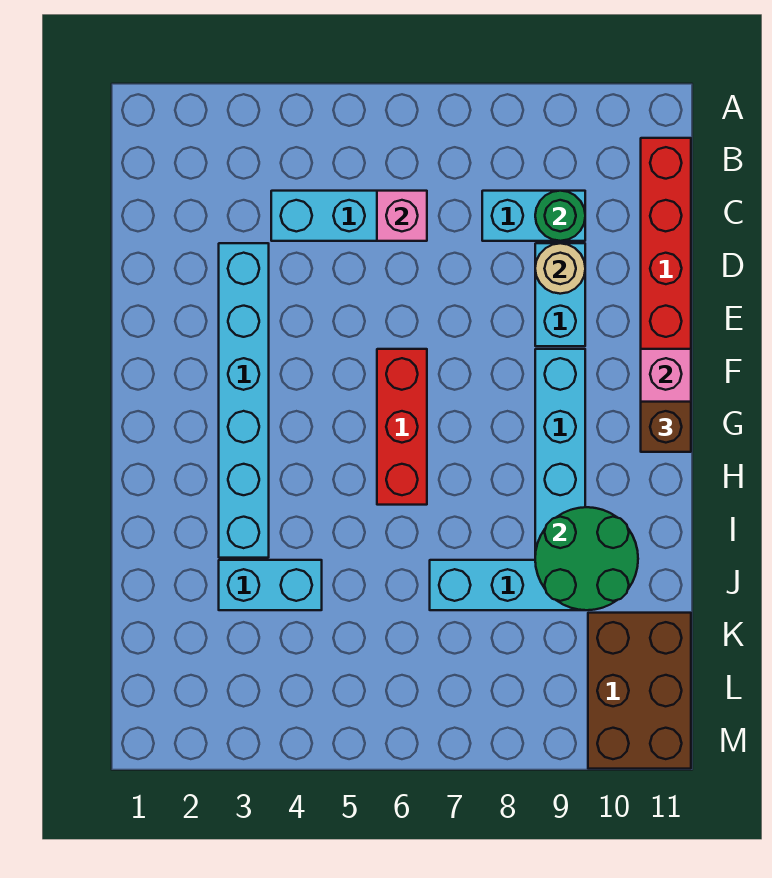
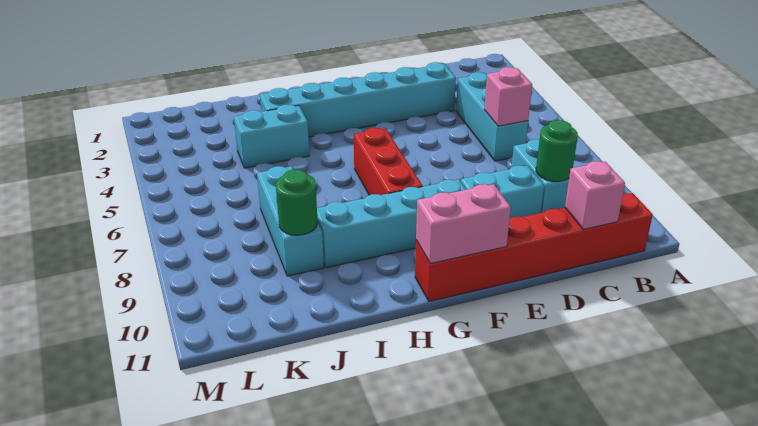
none -> pink 1x1 brick [565,161,625,229]
tan 1x1 round brick [535,243,585,294] -> none
red 1x3 brick [377,349,427,505] -> red 1x3 brick turned to [354,128,423,195]
brown 1x1 brick [641,402,691,452] -> none
green 2x2 round brick [535,507,638,610] -> green 1x1 round brick [276,170,318,235]
cyan 1x2 brick [219,560,322,610] -> cyan 1x2 brick turned to [234,105,309,168]
brown 2x3 brick [588,613,691,769] -> none

